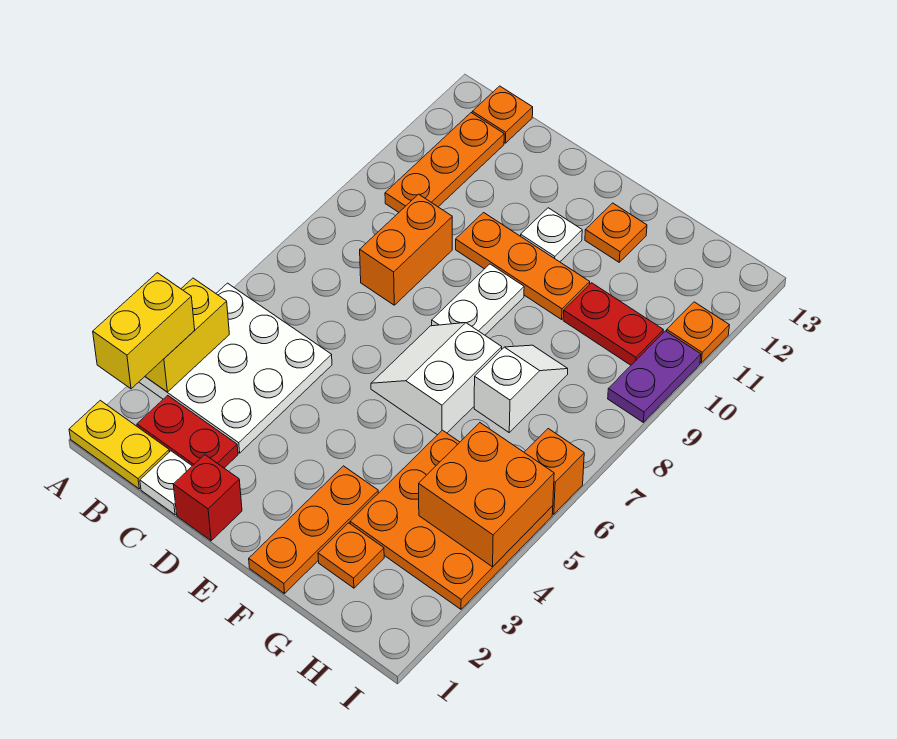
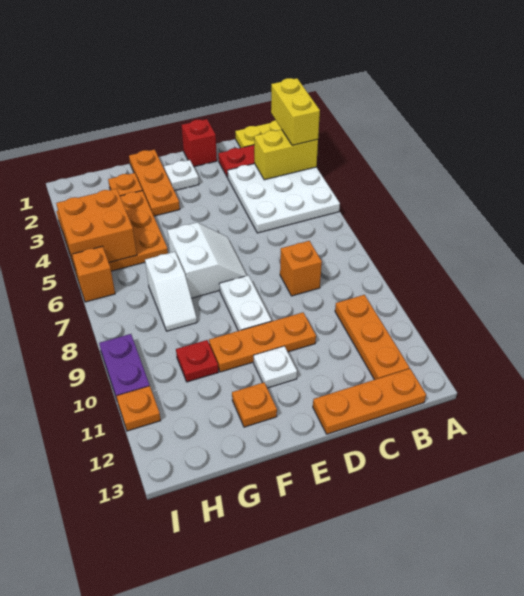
yellow 1x2 brick [145,278,229,392] -> yellow 1x2 brick turned to [254,129,318,180]
orange 1x1 plate [472,86,533,143] -> orange 1x3 plate [313,369,426,434]
white 1x1 plate [140,451,192,515] -> white 1x1 plate moved to [164,160,199,191]
orange 1x2 brick [360,194,452,305] -> orange 1x1 brick [280,241,322,296]
red 1x2 plate [563,283,663,365] -> red 1x1 plate [176,340,218,382]

